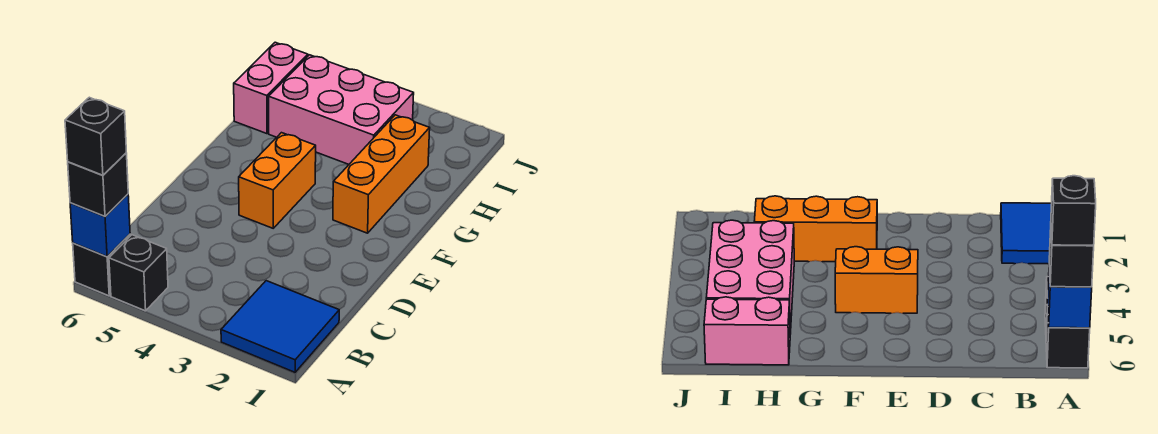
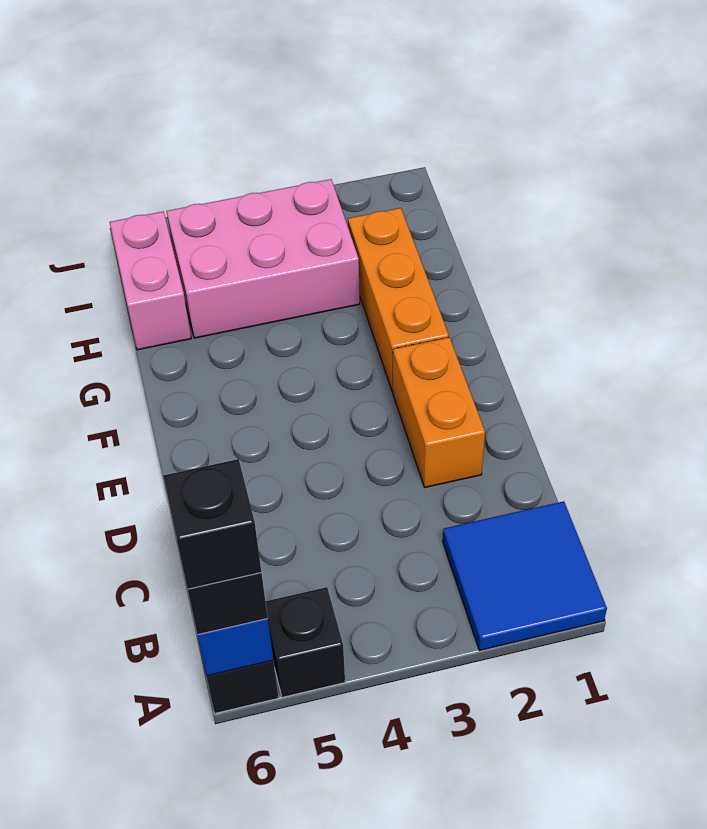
orange 1x2 brick [239,133,316,228] -> orange 1x2 brick moved to [393,337,485,487]

